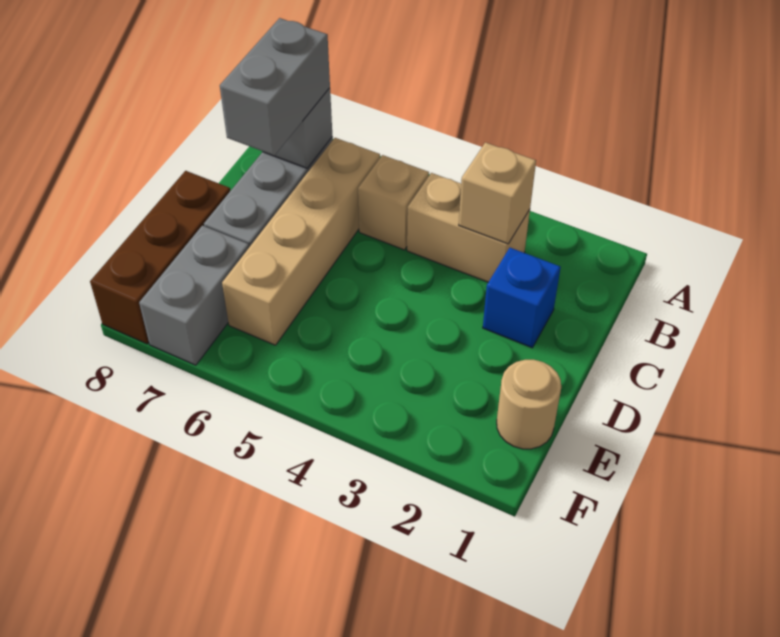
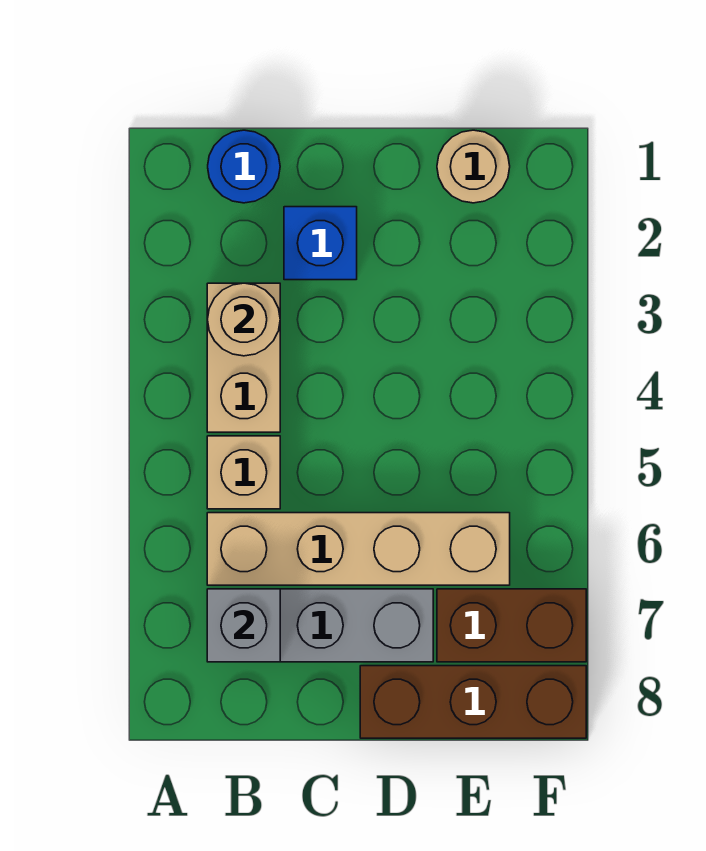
none -> blue 1x1 round brick [208,130,280,203]
tan 1x1 brick [459,142,536,244] -> tan 1x1 round brick [208,283,280,356]
grey 1x2 brick [220,18,330,155] -> none
grey 1x2 brick [139,226,249,365] -> brown 1x2 brick [437,589,586,662]

